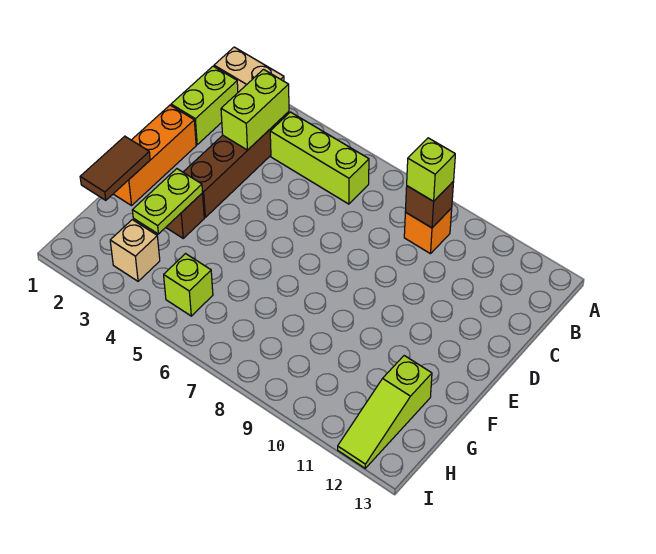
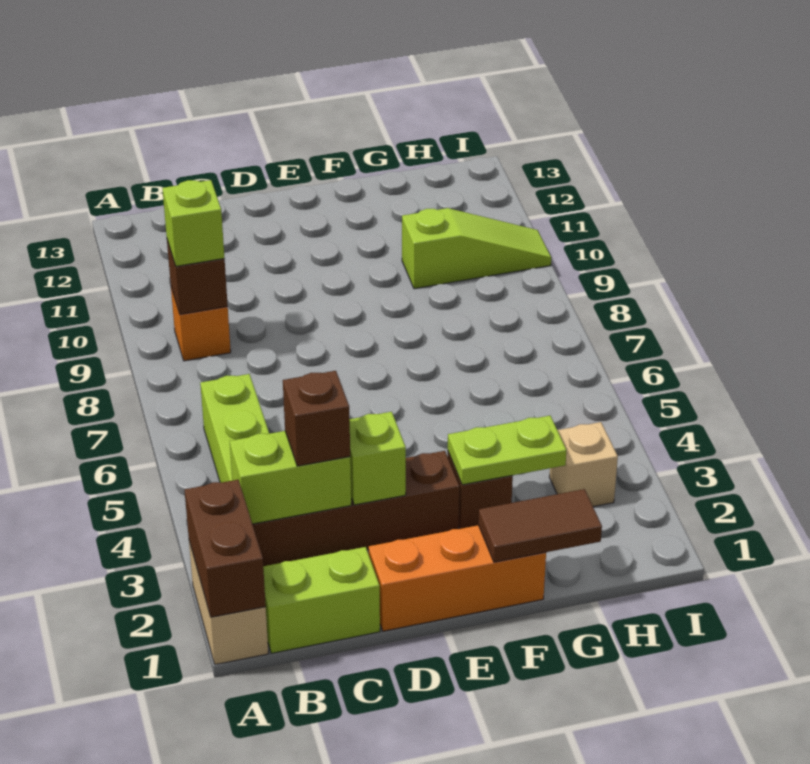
none -> brown 1x2 brick [185,480,266,617]
none -> brown 1x1 brick [283,371,350,466]
lime 1x3 slope [338,356,432,468] -> lime 1x3 slope moved to [402,208,551,289]
lime 1x1 brick [164,254,213,316] -> lime 1x1 brick moved to [350,412,406,505]

